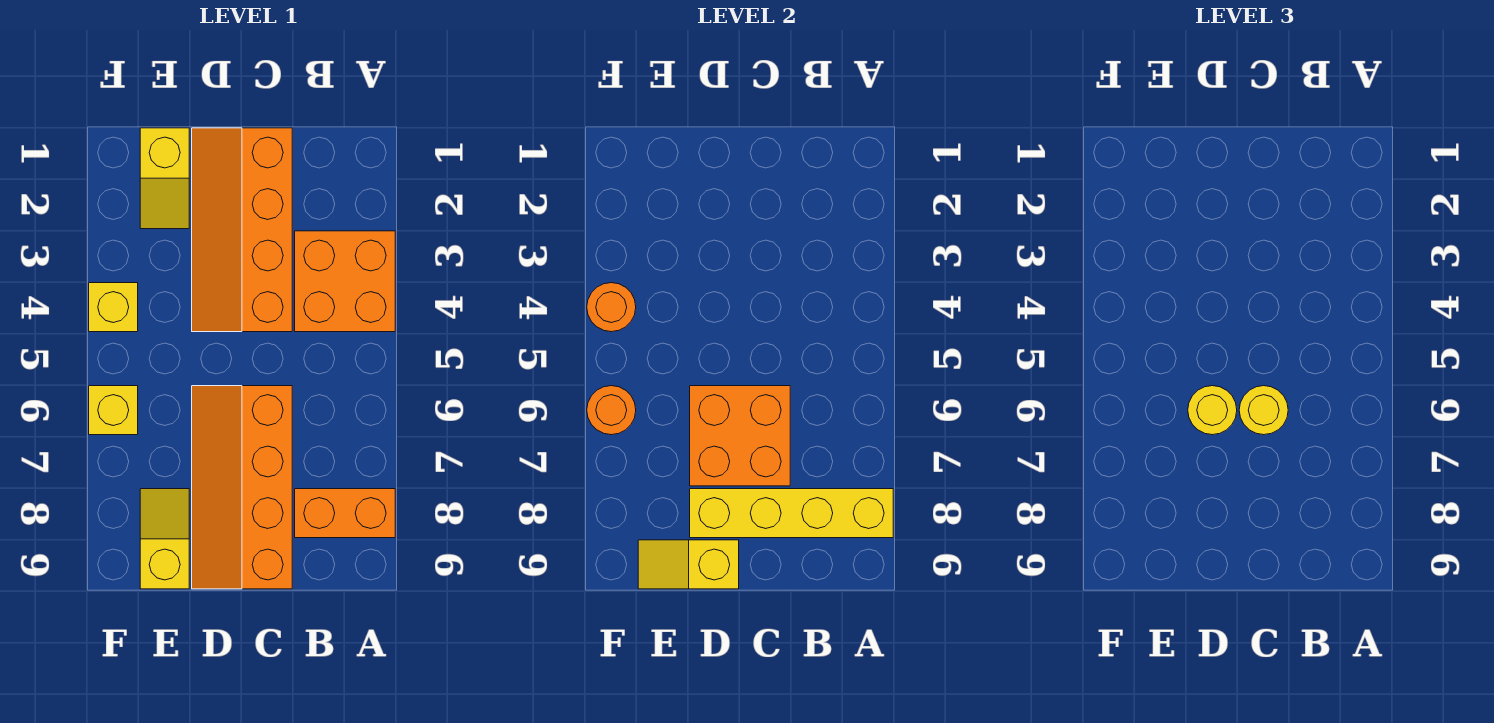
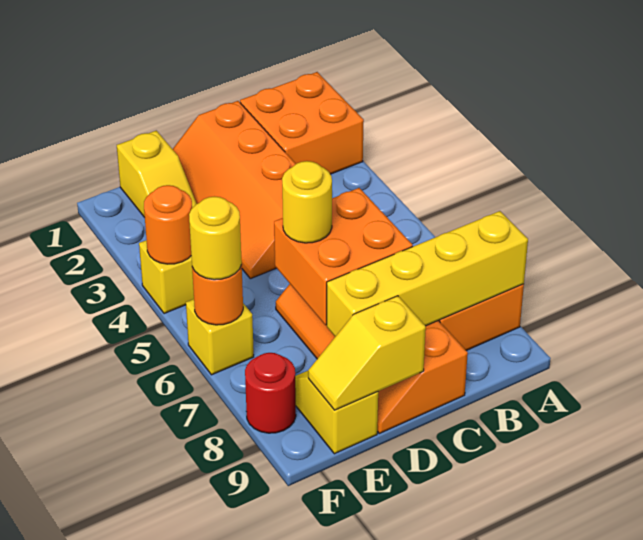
orange 2x2 brick [295,231,395,332] -> orange 2x2 brick moved to [240,72,364,174]
yellow 1x1 round brick [1239,386,1288,435] -> yellow 1x1 round brick moved to [189,197,242,280]
none -> red 1x1 round brick [245,353,296,433]

